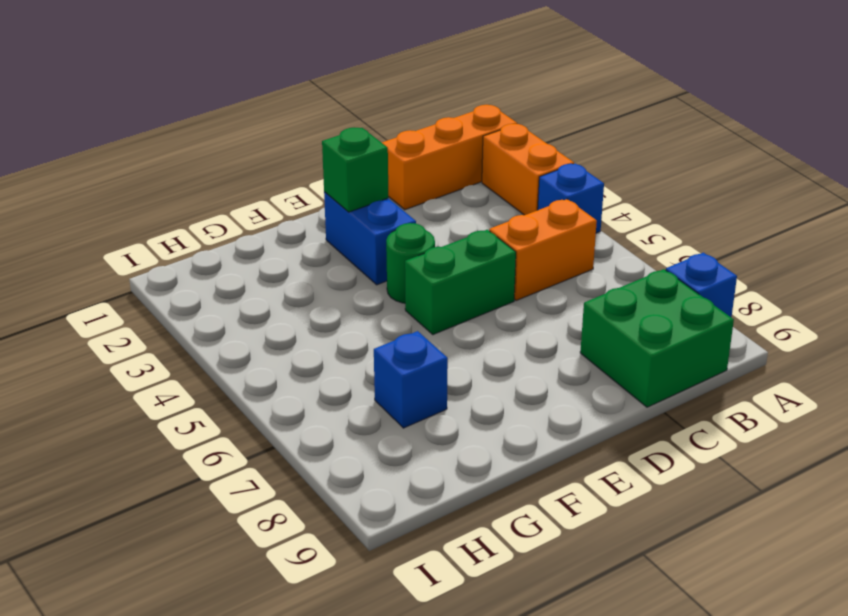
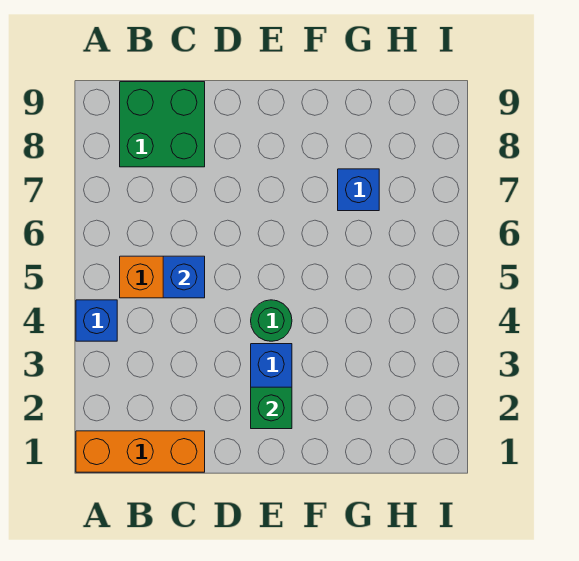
orange 1x2 brick [482,124,574,215] -> none
blue 1x1 brick [666,253,737,317] -> blue 1x1 brick moved to [163,256,205,298]
green 1x2 brick [405,230,516,335] -> none

